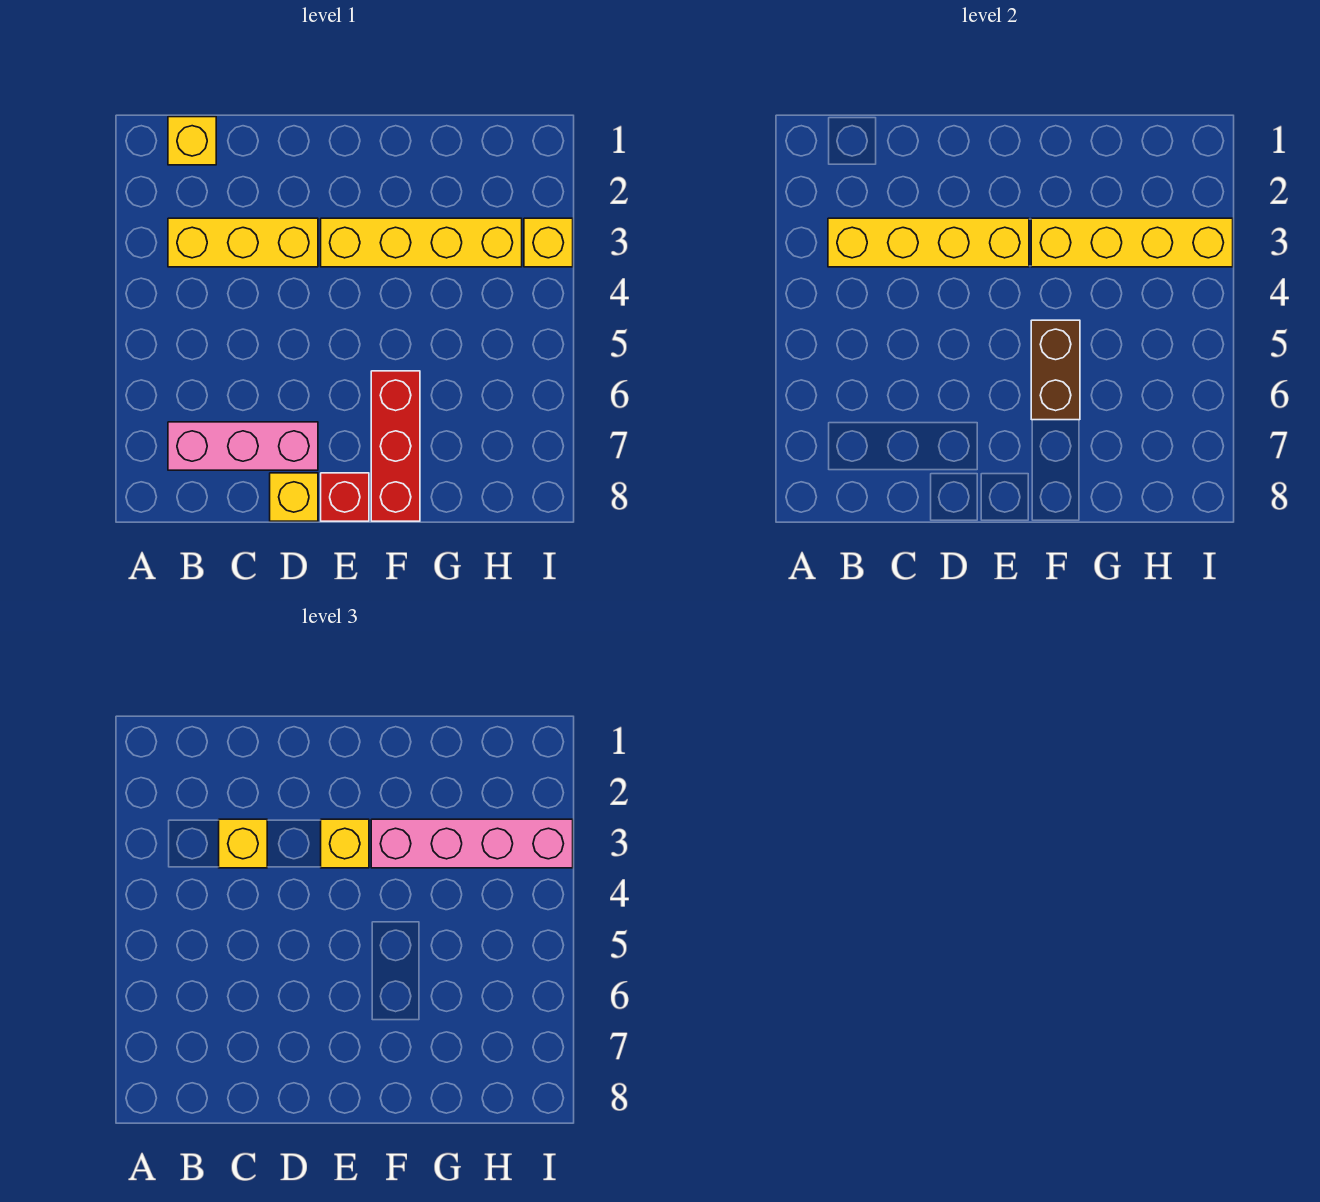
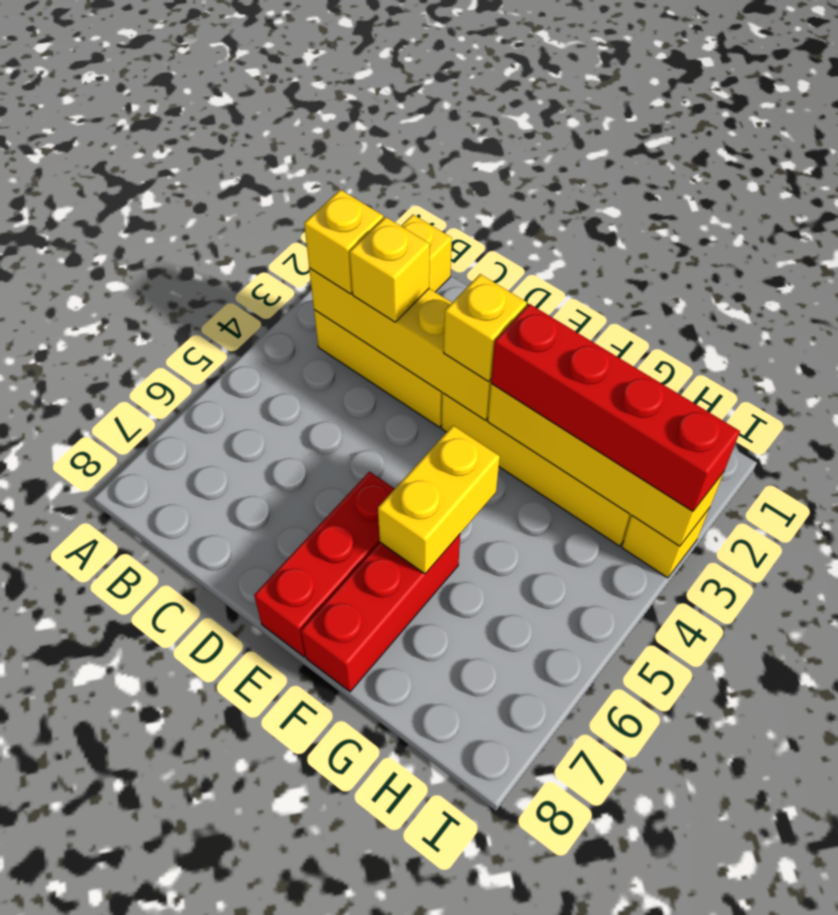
pink 1x3 brick [168,422,318,470] -> none
yellow 1x1 brick [270,473,318,521] -> yellow 1x1 brick moved to [304,190,383,294]
red 1x1 brick [321,473,369,521] -> red 1x3 brick [254,472,395,657]
pink 1x4 brick [371,819,573,868] -> red 1x4 brick [491,304,740,511]
brown 1x2 brick [1031,320,1080,420] -> yellow 1x2 brick [378,426,500,574]

